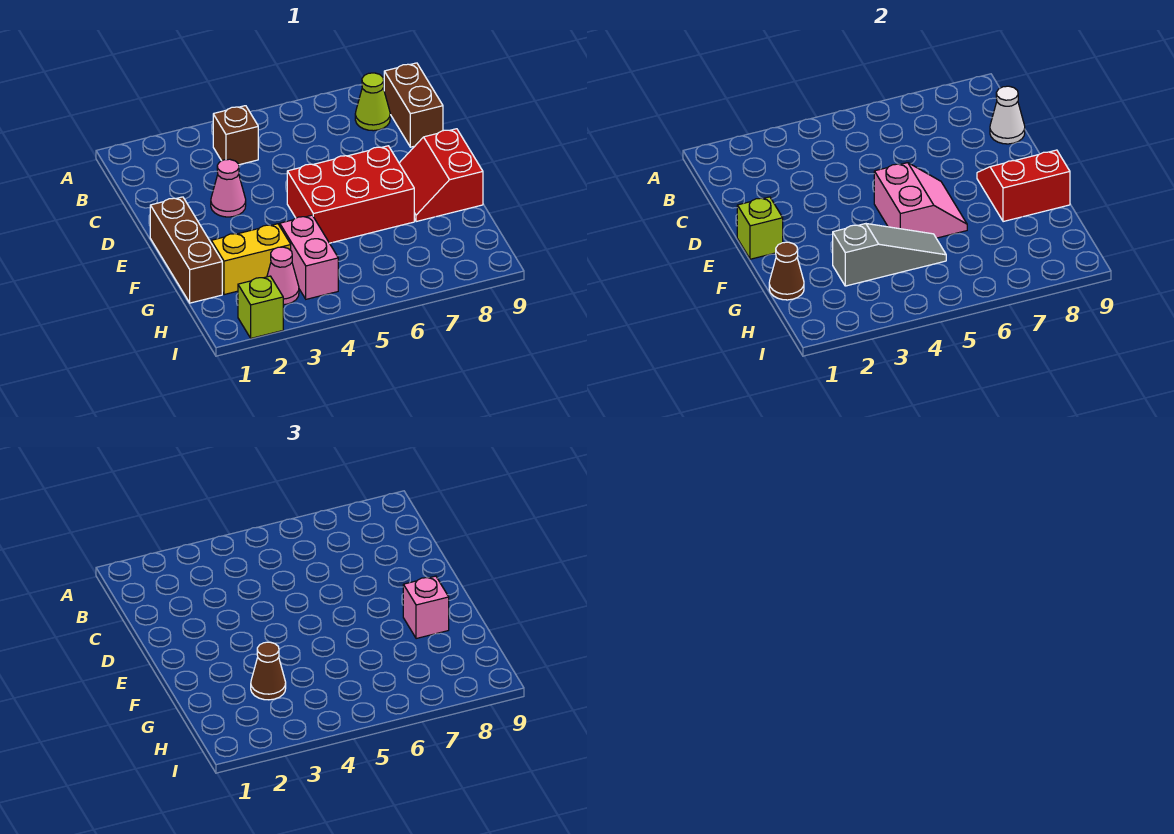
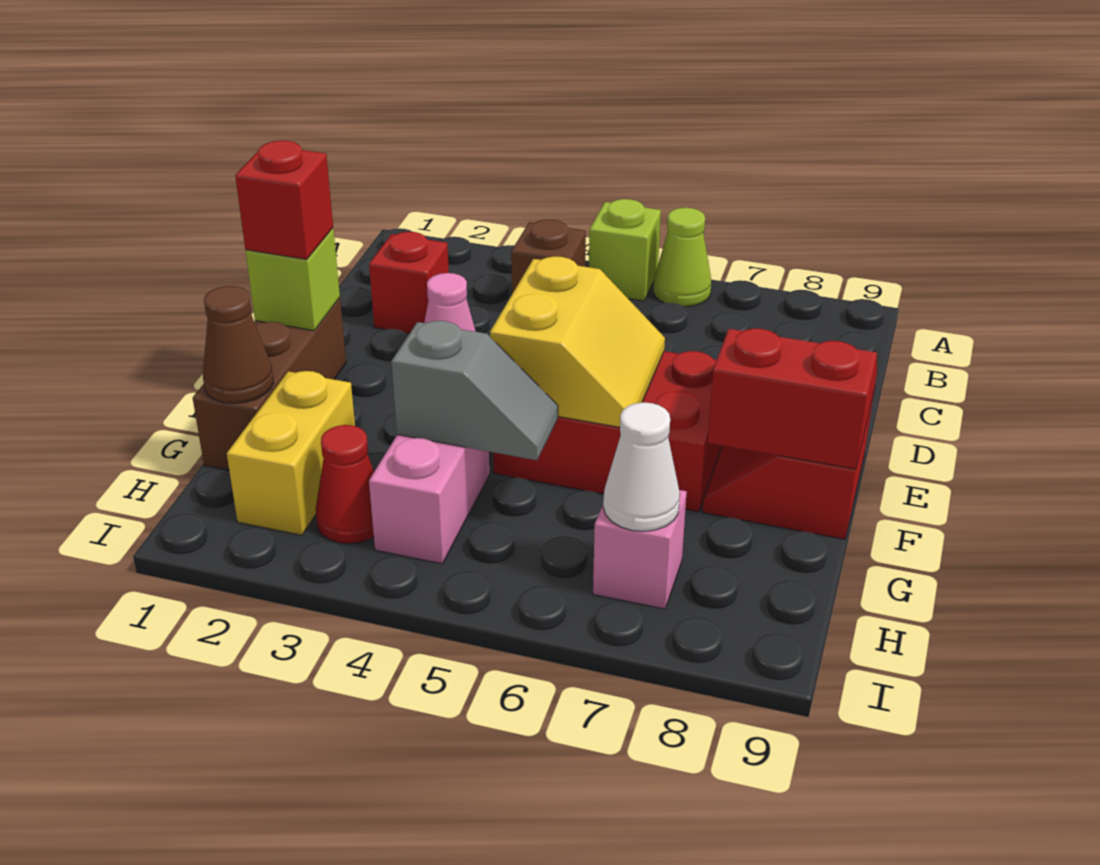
lime 1x1 cone [355,73,390,131] -> lime 1x1 cone moved to [653,208,711,307]
brown 1x2 brick [384,63,443,147] -> none
none -> red 1x1 brick [369,232,449,334]
white 1x1 cone [990,86,1025,144] -> white 1x1 cone moved to [603,402,680,531]
none -> red 1x1 brick [235,141,333,259]
pink 2x2 slope [874,163,967,238] -> yellow 2x2 slope [490,256,665,427]
pink 1x1 brick [403,576,449,639] -> pink 1x1 brick moved to [593,490,687,609]
yellow 1x2 brick [211,224,291,295] -> yellow 1x2 brick turned to [227,371,355,535]
grey 1x3 slope [833,224,946,286] -> grey 1x2 slope [391,321,558,460]
brown 1x1 cone [251,642,286,700] -> none
pink 1x1 cone [267,247,299,305] -> red 1x1 cone [316,425,374,544]
lime 1x1 brick [238,276,283,338] -> lime 1x1 brick moved to [589,199,661,301]

